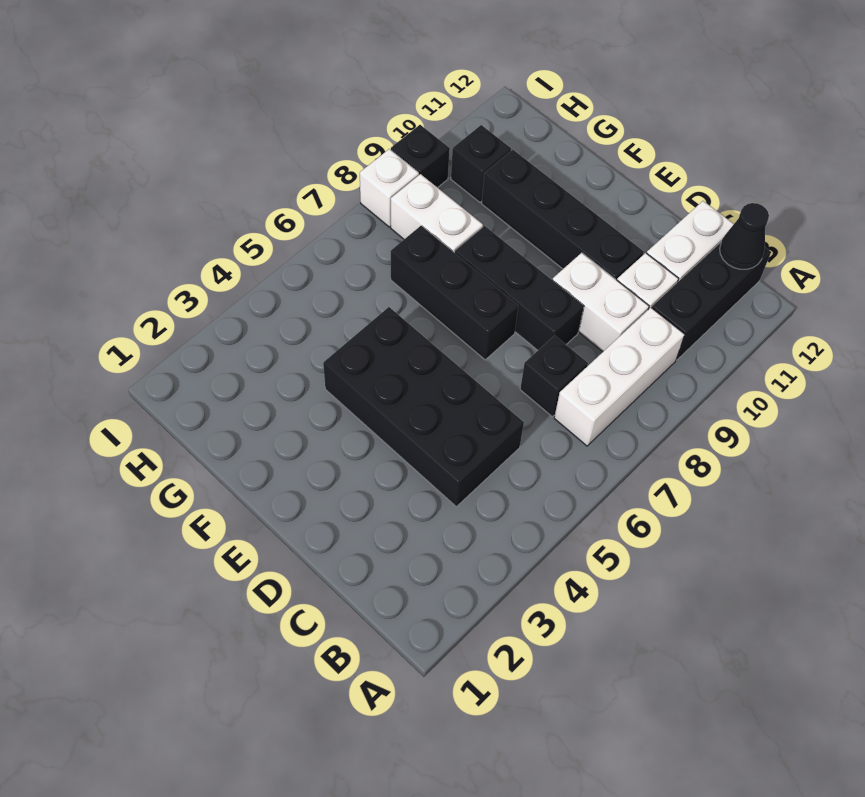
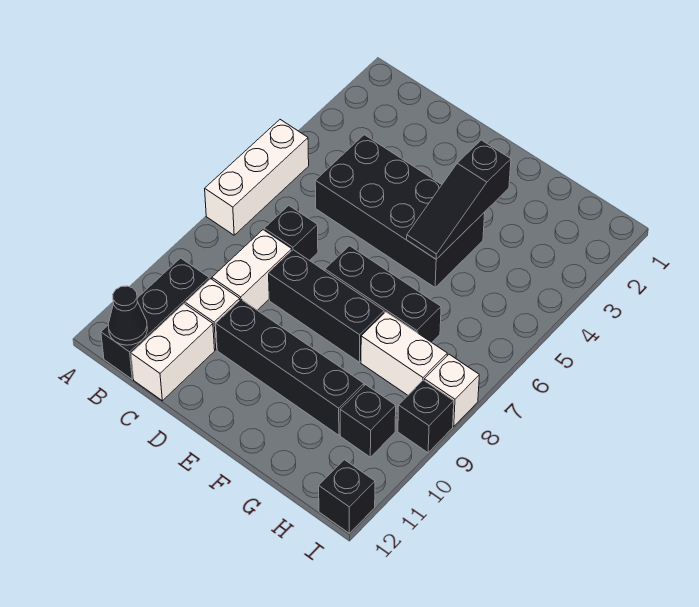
white 1x3 brick [554,308,685,446] -> white 1x3 brick moved to [205,120,309,235]
white 1x2 brick [553,253,649,352] -> white 1x2 brick turned to [212,230,292,310]
none -> black 1x3 slope [407,140,511,259]
none -> black 1x1 brick [319,460,375,533]

